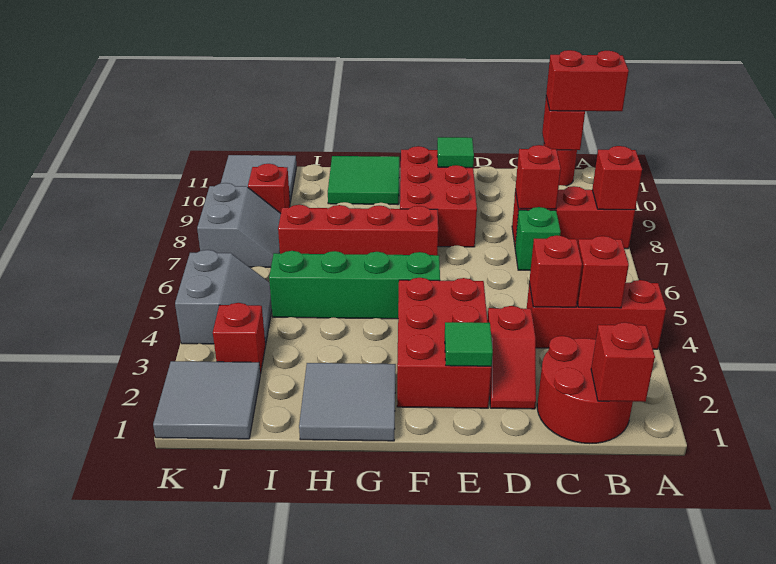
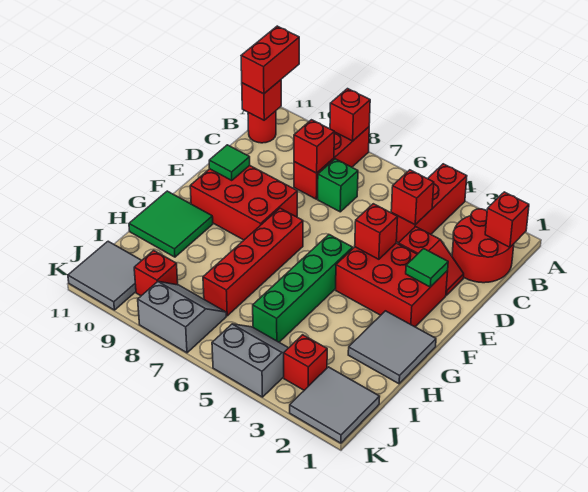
red 1x1 brick [577,236,629,308] -> red 1x1 brick moved to [355,204,398,259]

